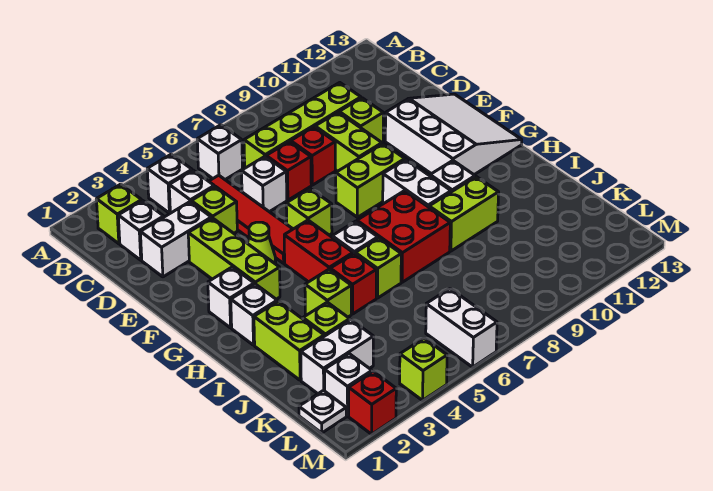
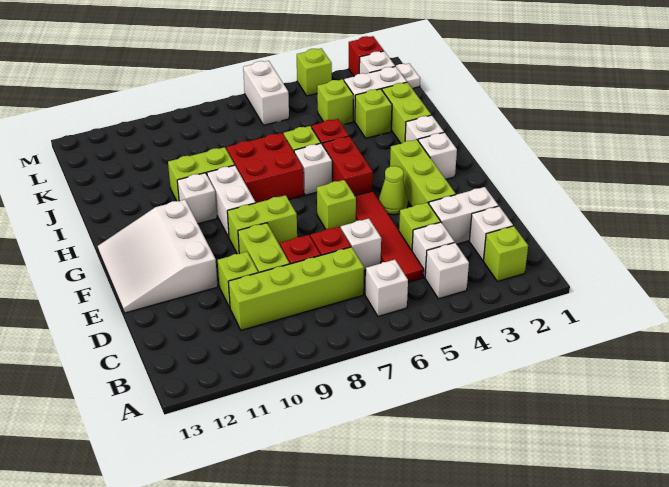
lime 1x1 brick [305,269,351,317] -> lime 1x1 brick moved to [317,79,353,125]

